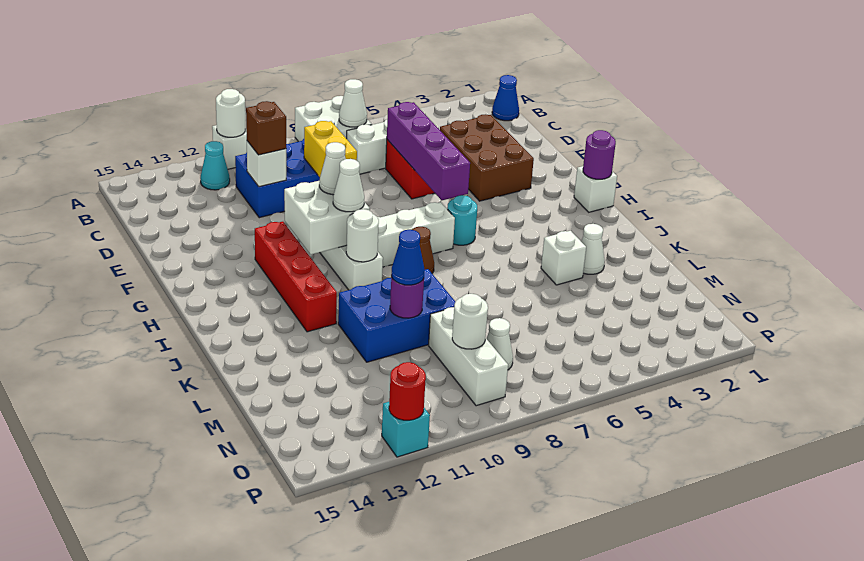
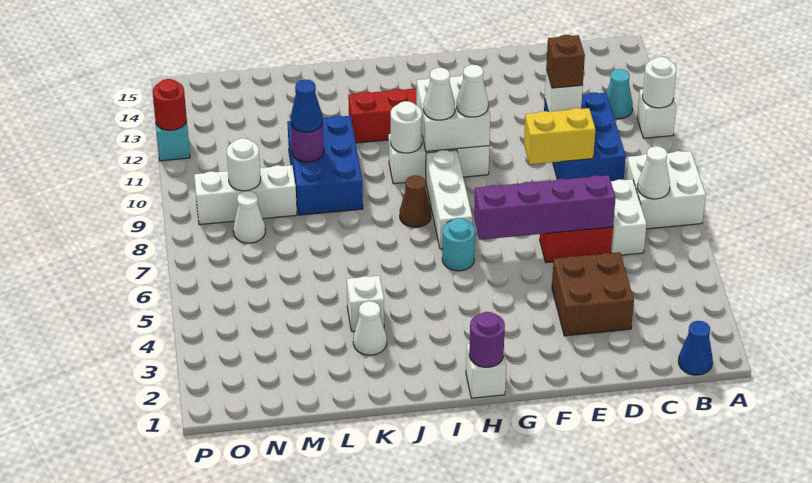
brown 2x3 brick [440,114,534,201] -> brown 2x2 brick [552,252,634,336]

